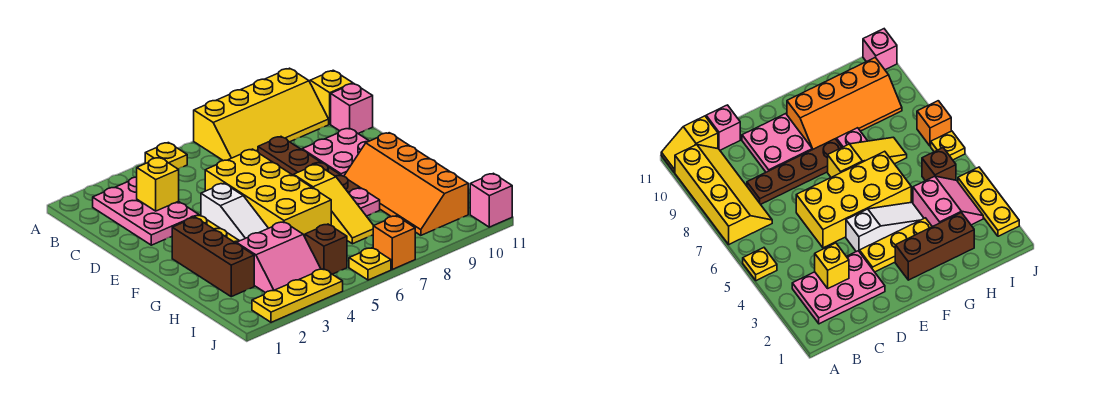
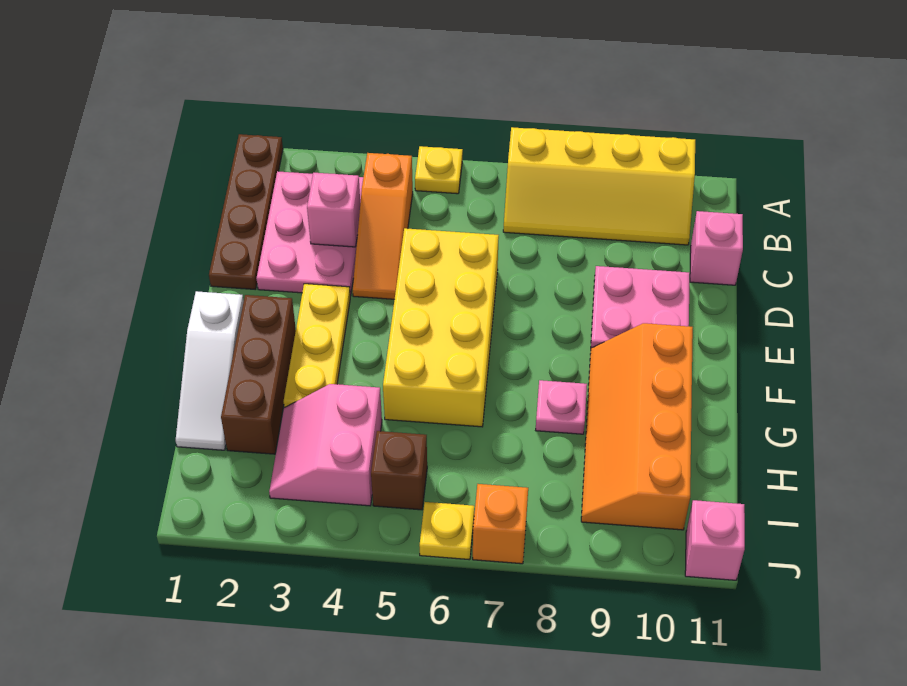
yellow 1x2 slope [309,70,353,124] -> none
none -> orange 1x3 slope [353,153,413,299]
yellow 1x1 brick [137,158,179,211] -> pink 1x1 brick [307,173,360,247]
brown 1x4 plate [258,137,360,193] -> brown 1x4 plate moved to [209,134,283,290]
white 1x3 slope [201,183,268,241] -> white 1x3 slope moved to [176,291,244,450]
yellow 1x3 slope [294,164,374,244] -> none
pink 2x2 slope [236,222,321,293] -> pink 2x2 slope turned to [269,384,382,506]
yellow 1x3 plate [252,269,343,322] -> none

